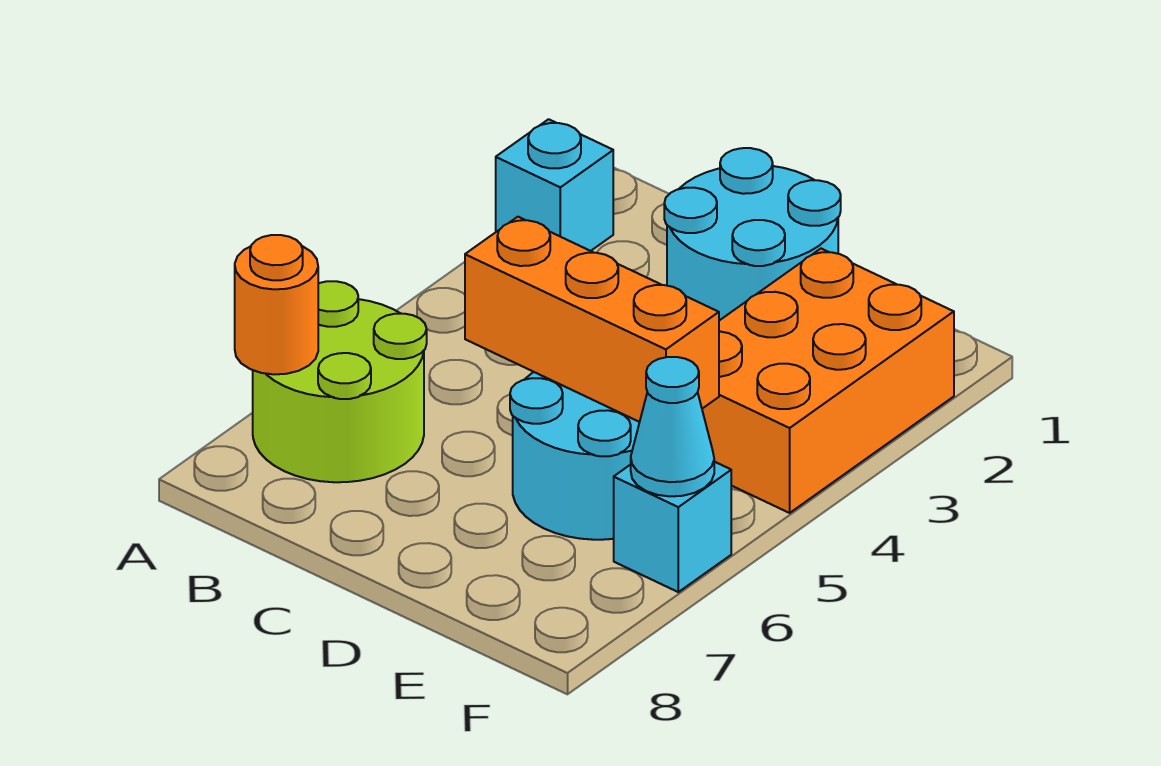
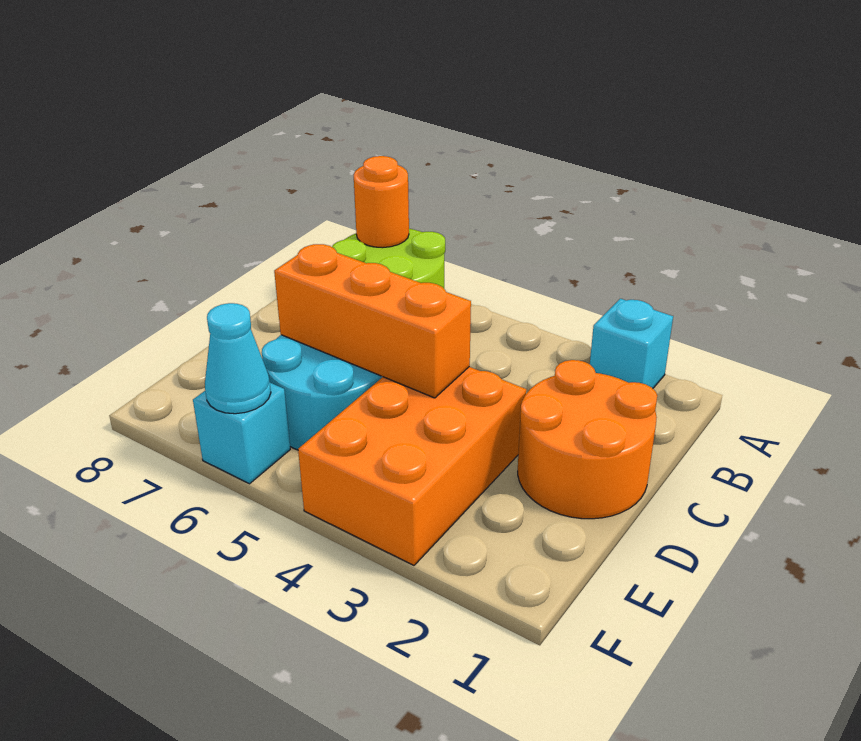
cyan 2x2 round brick [664,148,841,321] -> orange 2x2 round brick [518,360,657,519]
orange 1x3 brick [465,217,719,422] -> orange 1x3 brick turned to [274,244,471,398]
orange 2x3 brick [702,249,954,513] -> orange 2x3 brick turned to [298,367,526,565]

